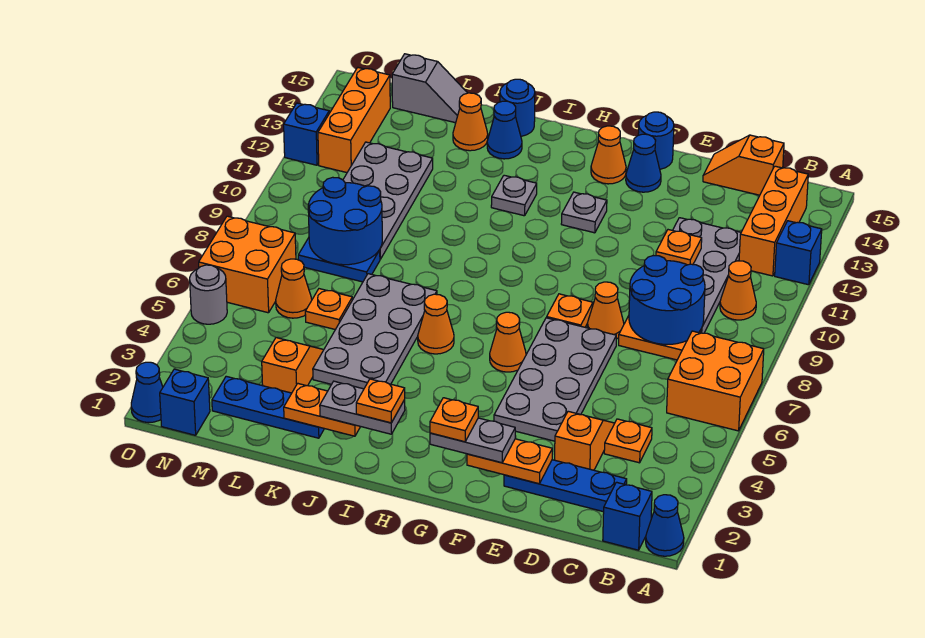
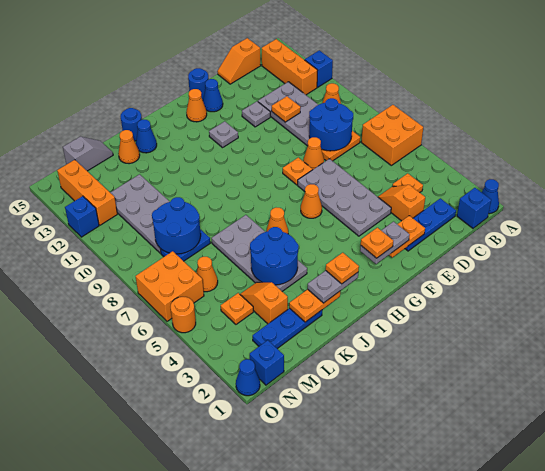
grey 1x1 plate [491,175,537,216] -> grey 1x1 plate moved to [242,101,270,127]
none -> blue 2x2 round brick [250,227,299,285]
orange 1x1 plate [305,289,352,330] -> orange 1x1 plate moved to [221,293,253,324]
grey 1x1 round brick [190,265,227,324] -> orange 1x1 round brick [171,297,196,333]

